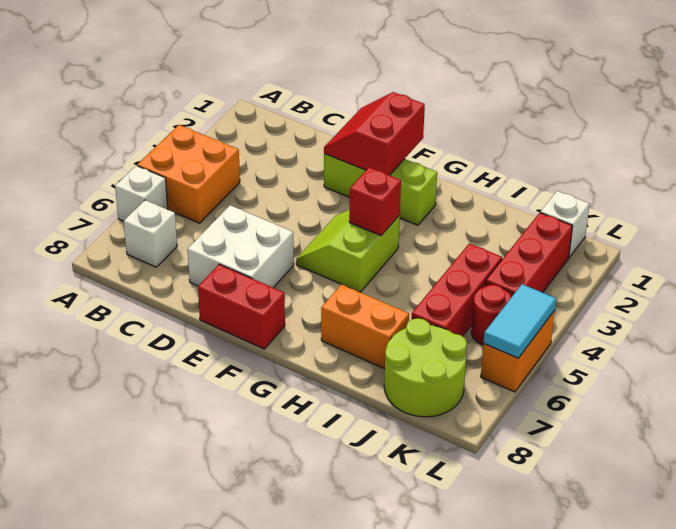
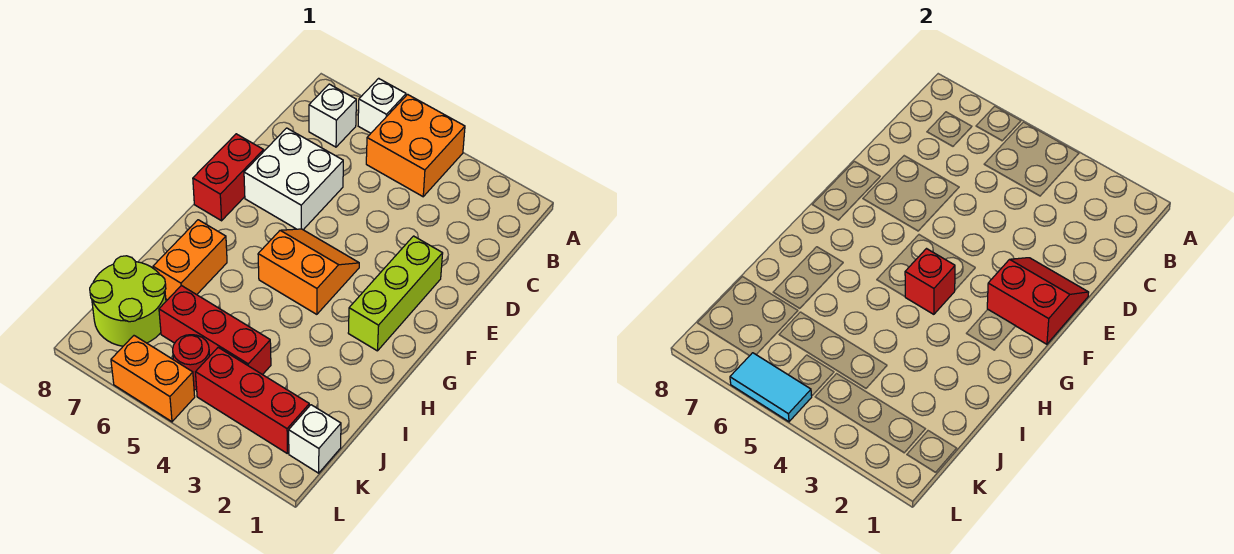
lime 2x2 slope [296,210,400,292] -> orange 2x2 slope [258,229,359,314]

